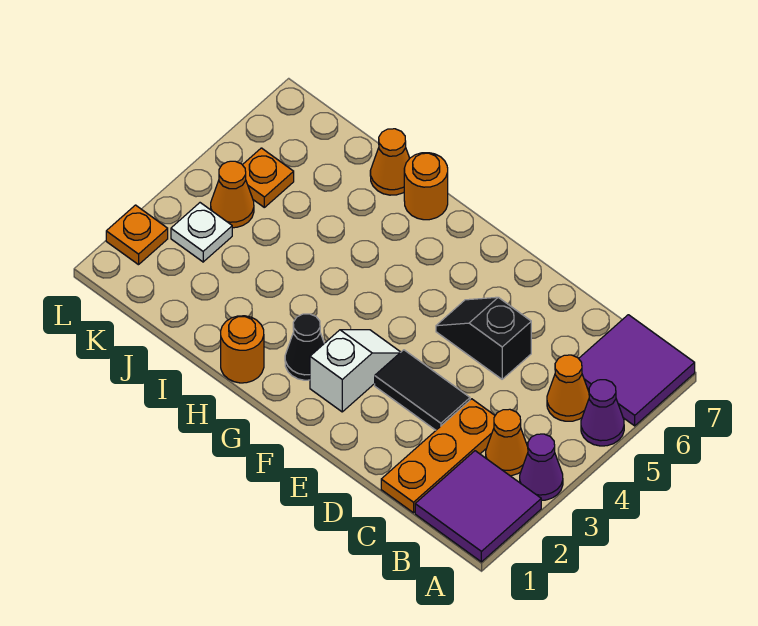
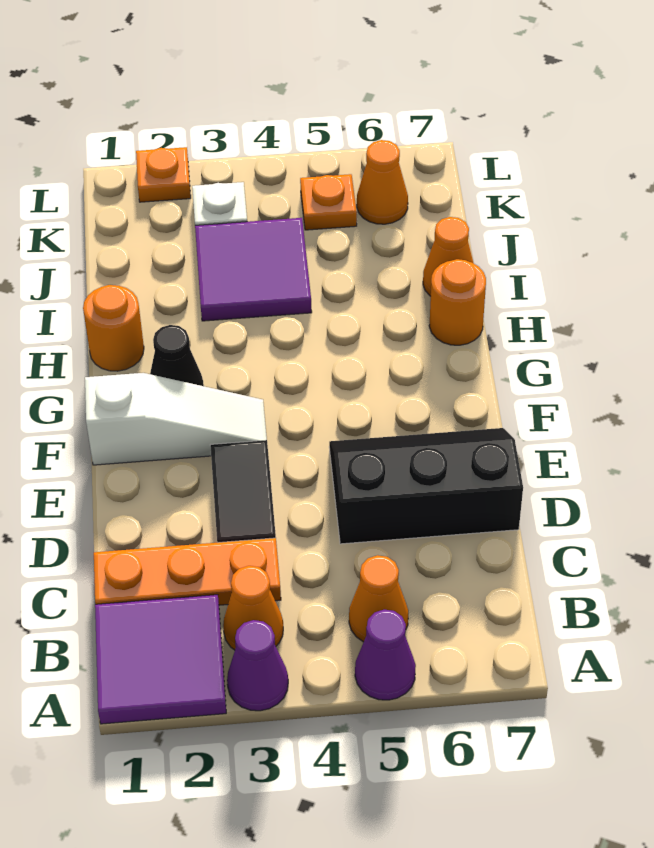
purple 2x2 tile [579,315,695,426] -> purple 2x2 tile moved to [195,218,312,321]
black 1x2 slope [436,297,531,379] -> black 2x3 slope [329,428,523,544]
white 1x2 slope [310,330,401,412] -> white 1x3 slope [85,373,267,465]
orange 1x1 cone [211,161,254,228] -> orange 1x1 cone moved to [357,140,408,224]

